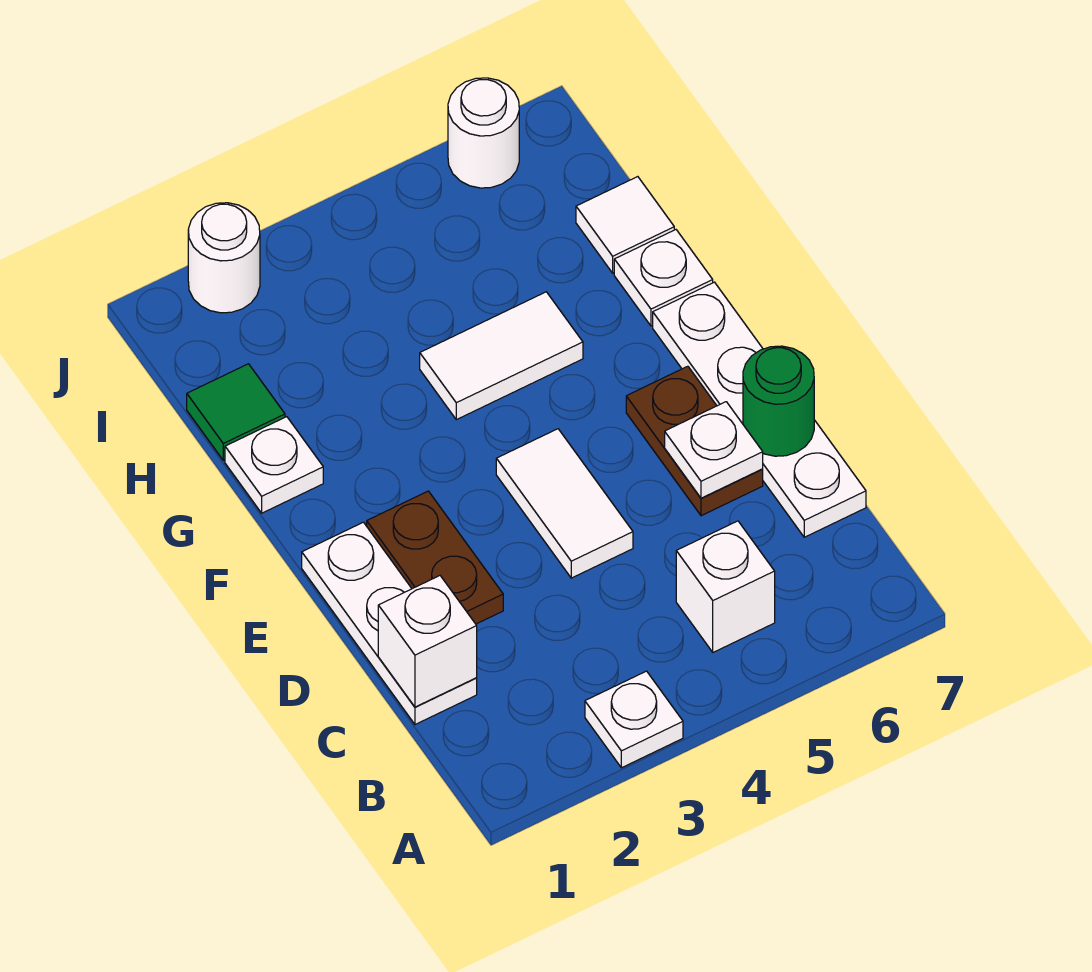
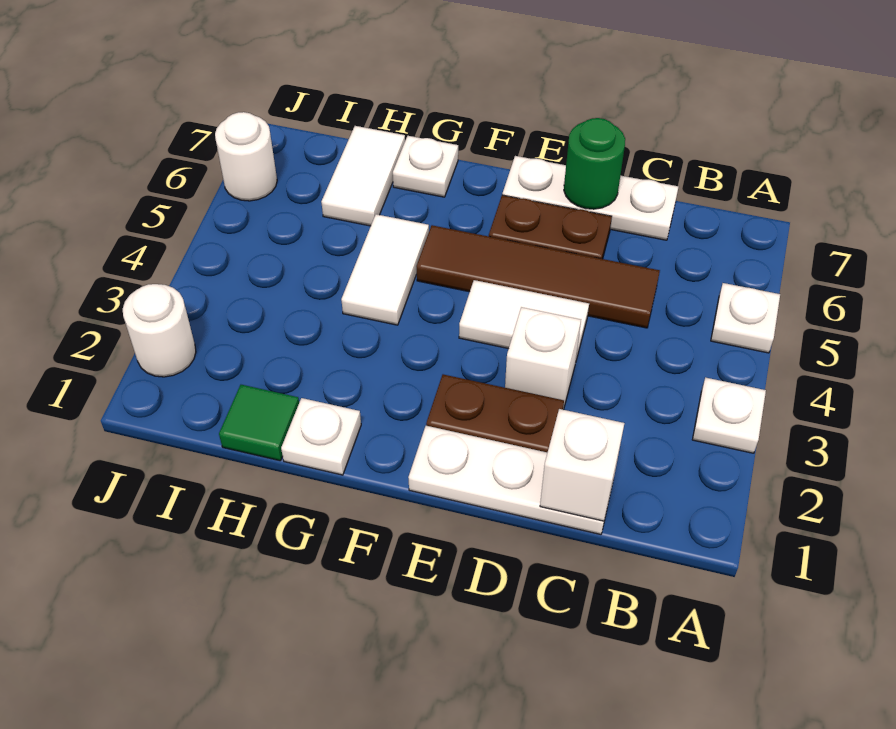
white 1x1 brick [676,521,775,652] -> white 1x1 brick moved to [505,307,581,409]
none -> brown 1x4 tile [417,225,660,328]
white 1x4 plate [653,282,866,537] -> white 1x3 plate [502,156,678,240]
white 1x1 plate [665,402,763,498] -> white 1x1 plate moved to [711,283,780,353]
white 1x1 tile [576,177,674,273] -> white 1x2 tile [321,126,405,226]

